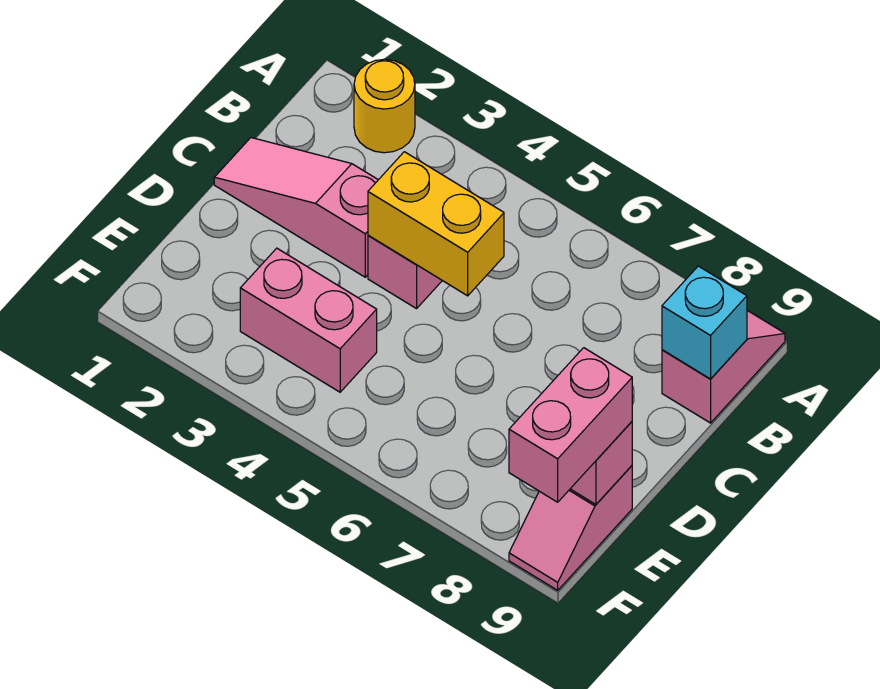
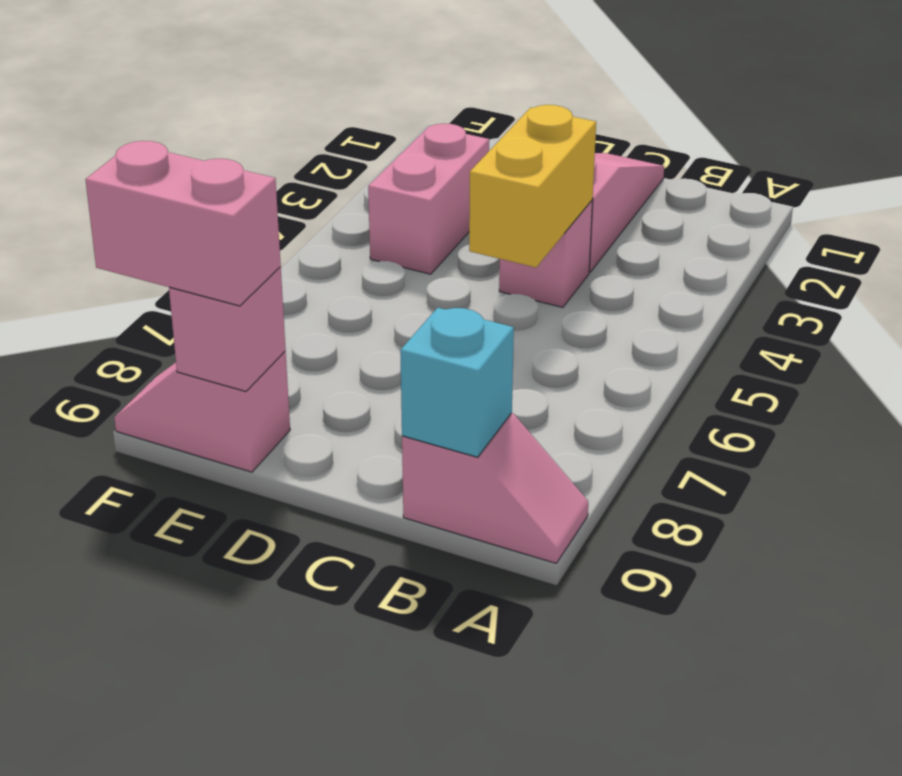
yellow 1x1 round brick [354,59,415,153] -> none

